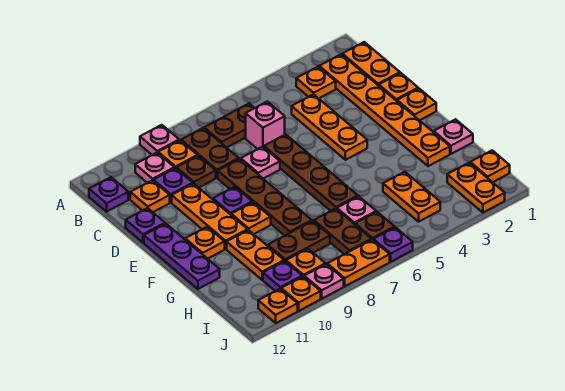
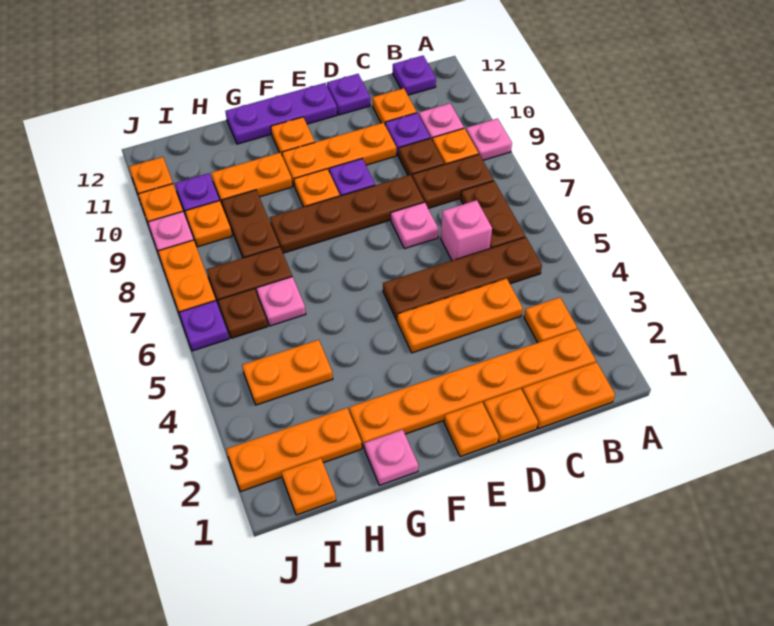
brown 1x4 plate [264,134,358,211] -> brown 1x4 plate moved to [383,237,542,320]
orange 1x2 plate [447,163,505,213] -> orange 1x3 plate [226,408,362,492]

